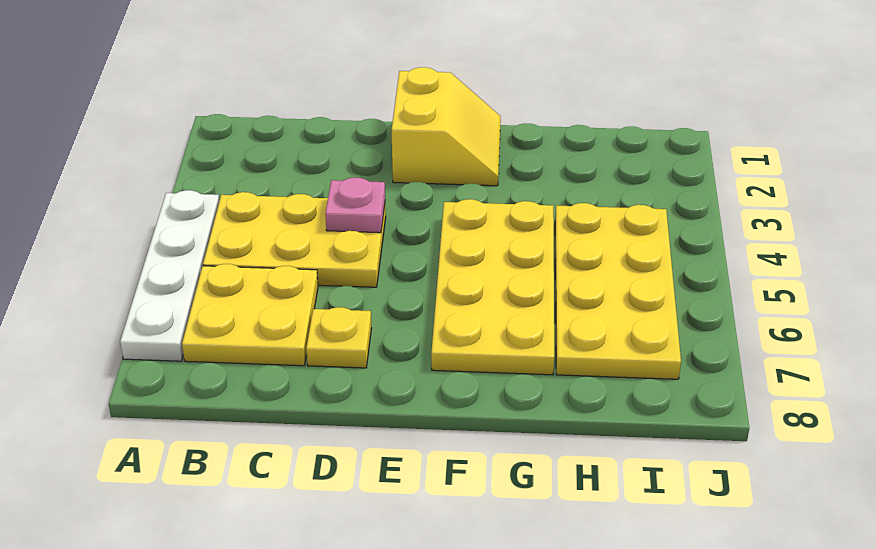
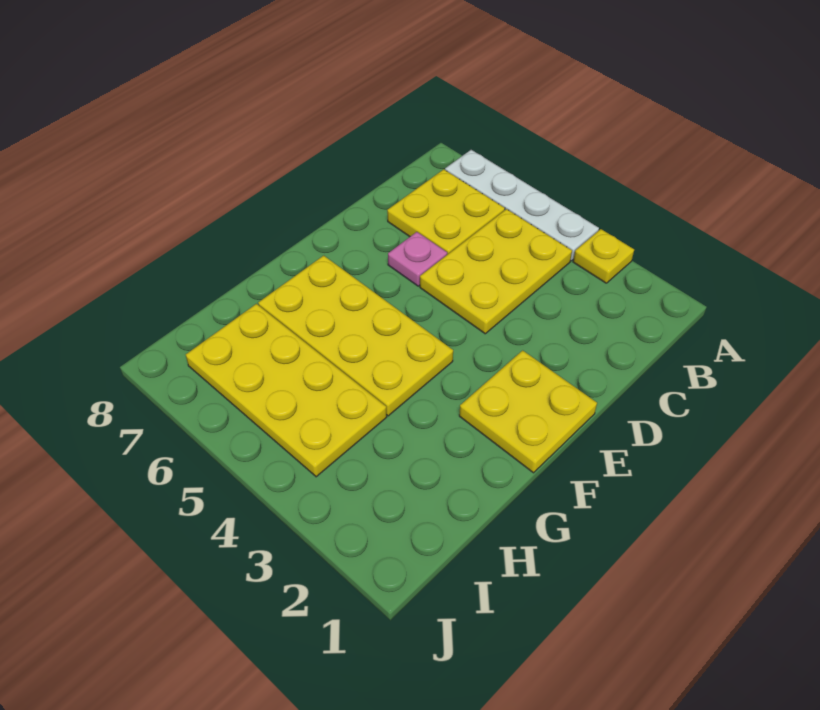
pink 1x1 plate [325,178,385,233] -> pink 1x1 plate moved to [388,232,447,286]
yellow 1x1 plate [306,307,372,368] -> yellow 1x1 plate moved to [573,229,634,283]
yellow 2x2 slope [392,67,501,186] -> yellow 2x2 plate [459,350,597,473]

